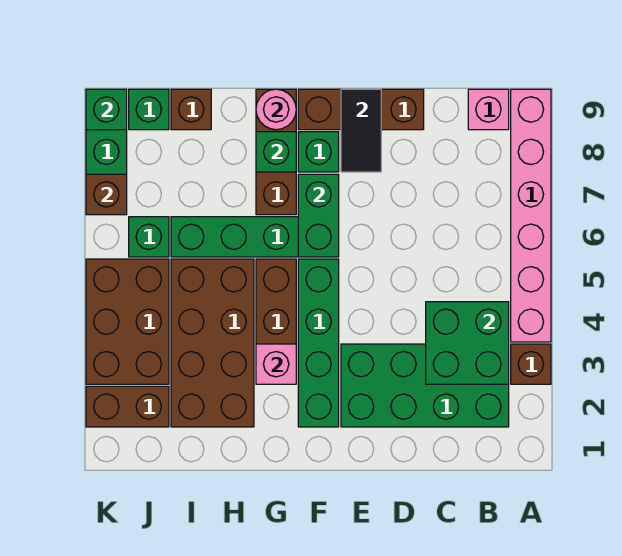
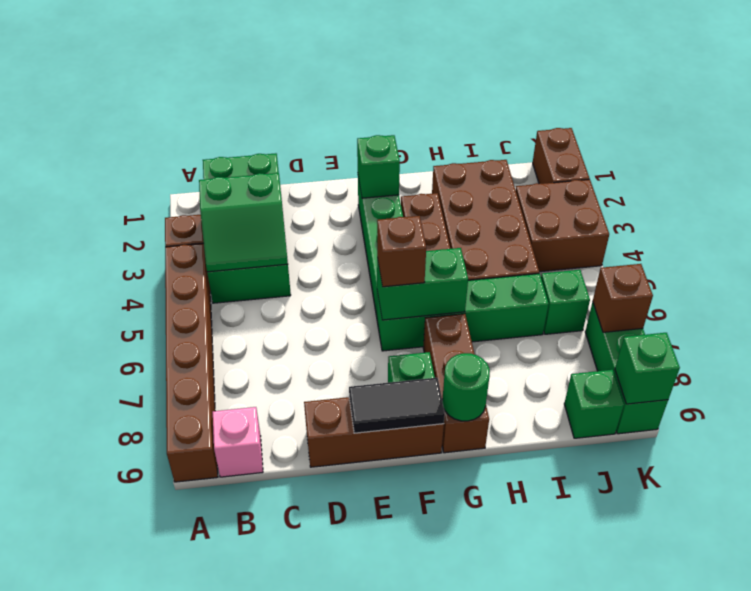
pink 1x6 brick [511,89,551,342] -> brown 1x6 brick [165,243,218,482]
green 2x4 brick [341,344,509,427] -> green 2x4 brick turned to [203,153,291,303]
green 2x2 brick [426,302,509,384] -> green 2x2 slope [199,173,288,272]
black 1x2 tile [341,89,381,172] -> black 1x2 tile turned to [349,378,445,433]
green 1x2 brick [298,174,339,257] -> green 1x2 brick turned to [377,248,468,320]
pink 1x1 brick [256,344,296,384] -> none
green 1x1 brick [256,132,296,172] -> green 1x1 brick moved to [357,135,400,198]
pink 1x1 round brick [256,89,296,130] -> green 1x1 round brick [442,353,490,421]
brown 1x1 brick [171,89,211,130] -> brown 1x1 brick moved to [377,216,426,287]
brown 1x2 brick [86,386,169,427] -> brown 1x2 brick turned to [533,128,589,184]
brown 2x3 brick [86,259,169,384] -> brown 2x2 brick [516,179,609,272]

